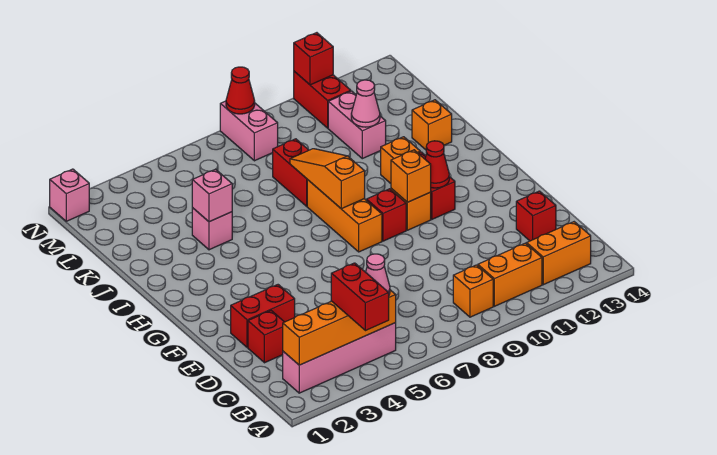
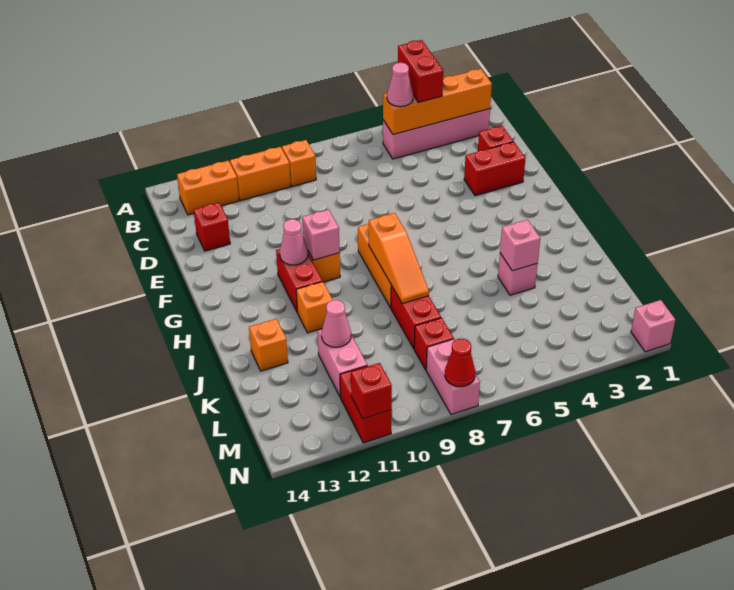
red 1x1 brick [367,189,406,241] -> red 1x1 brick moved to [414,318,454,370]
orange 1x1 brick [391,150,431,202] -> pink 1x1 brick [302,210,340,260]
red 1x1 cone [425,141,449,188] -> pink 1x1 cone [280,219,308,265]

